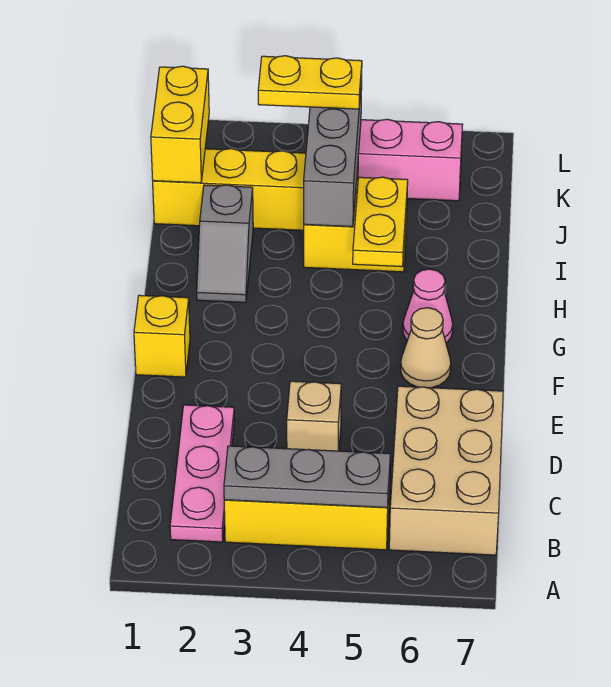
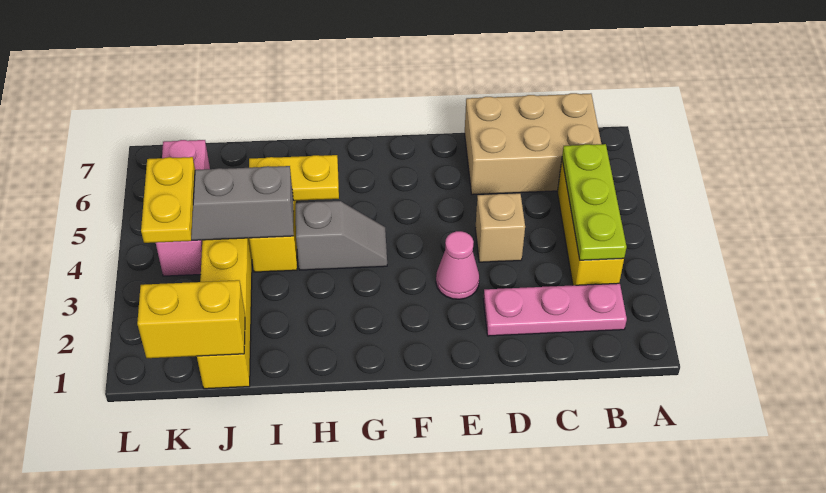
grey 1x3 plate [224,446,390,507] -> lime 1x3 plate [562,144,627,260]
yellow 1x1 brick [134,295,190,377] -> none
tan 1x1 cone [400,308,451,388] -> none
pink 1x1 cone [403,269,453,343] -> pink 1x1 cone moved to [436,231,479,299]
grey 1x2 slope [197,185,253,302] -> grey 1x2 slope moved to [296,201,387,270]

